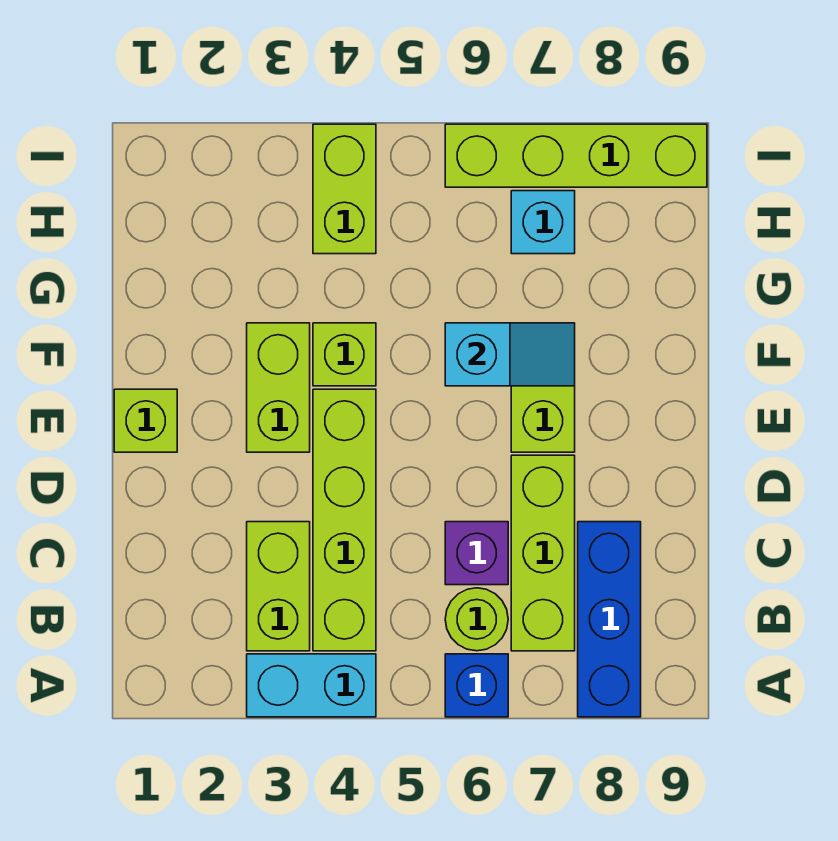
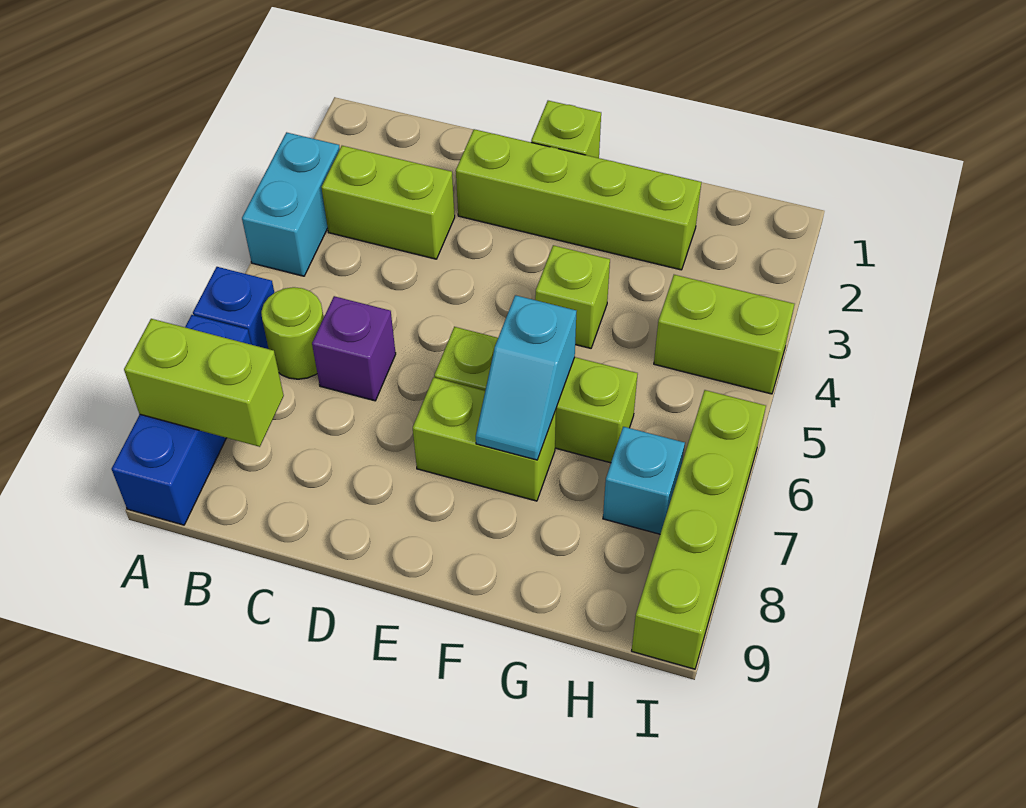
blue 1x3 brick [578,522,641,717] -> blue 1x3 brick turned to [112,315,251,525]
lime 1x4 brick [313,389,376,651] -> lime 1x4 brick moved to [456,129,701,270]
lime 1x3 brick [511,455,575,651] -> lime 1x3 brick moved to [434,327,638,463]
lime 1x2 brick [247,323,310,452] -> lime 1x2 brick moved to [124,319,284,447]

